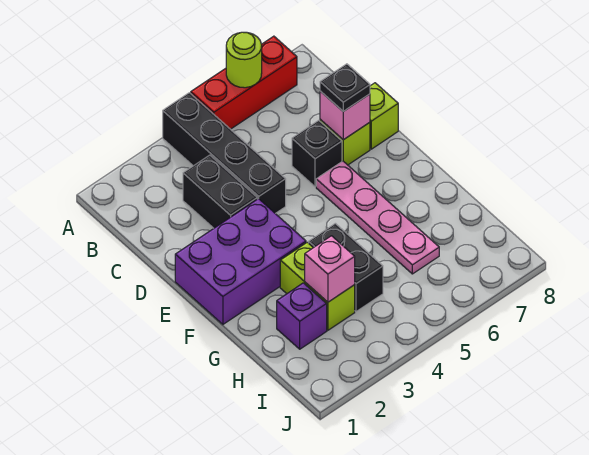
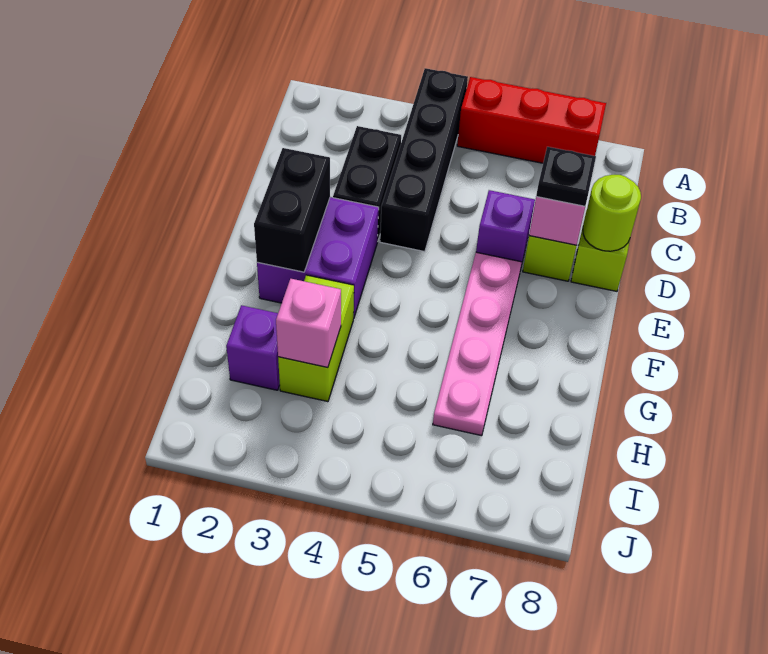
lime 1x1 round brick [226,32,262,88] -> lime 1x1 round brick moved to [583,175,641,251]
black 1x1 brick [292,120,342,187] -> purple 1x1 brick [476,190,535,266]
purple 2x3 brick [175,199,306,324] -> purple 2x2 brick [257,197,379,319]
black 1x2 brick [309,223,383,312] -> black 1x2 brick moved to [254,148,330,272]

